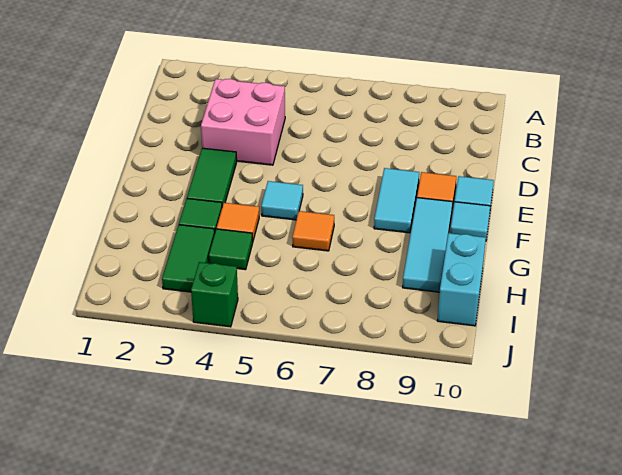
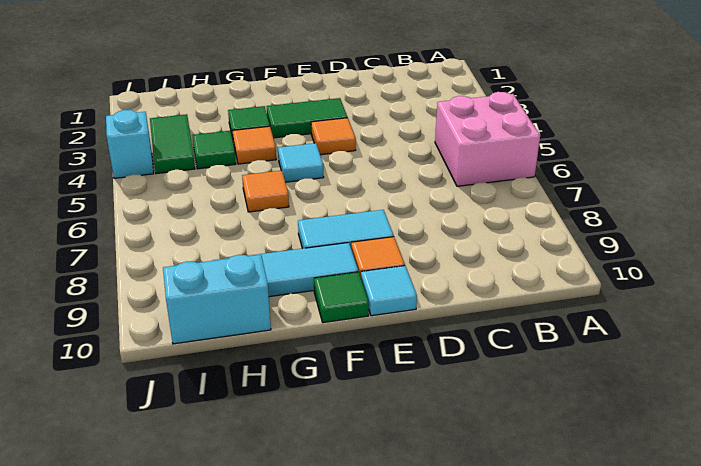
pink 2x2 brick [201,79,285,165] -> pink 2x2 brick moved to [435,92,540,186]
none -> orange 1x1 tile [311,118,356,155]
cyan 1x1 tile [450,202,491,239] -> green 1x1 tile [314,272,369,323]
green 1x2 tile [162,225,215,292] -> green 1x2 tile turned to [150,114,195,174]
green 1x1 brick [191,262,238,327] -> cyan 1x1 brick [106,110,154,178]

